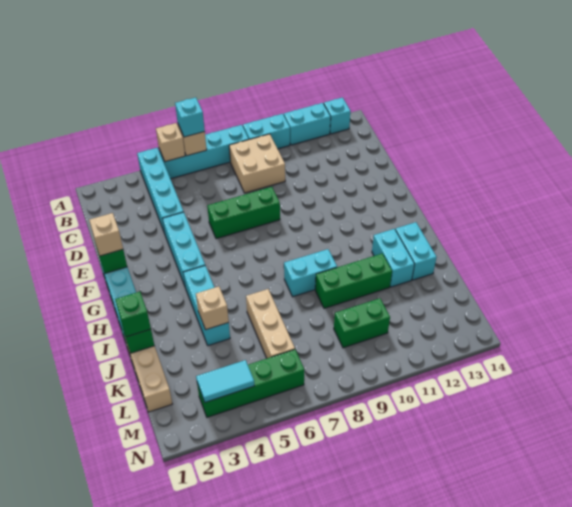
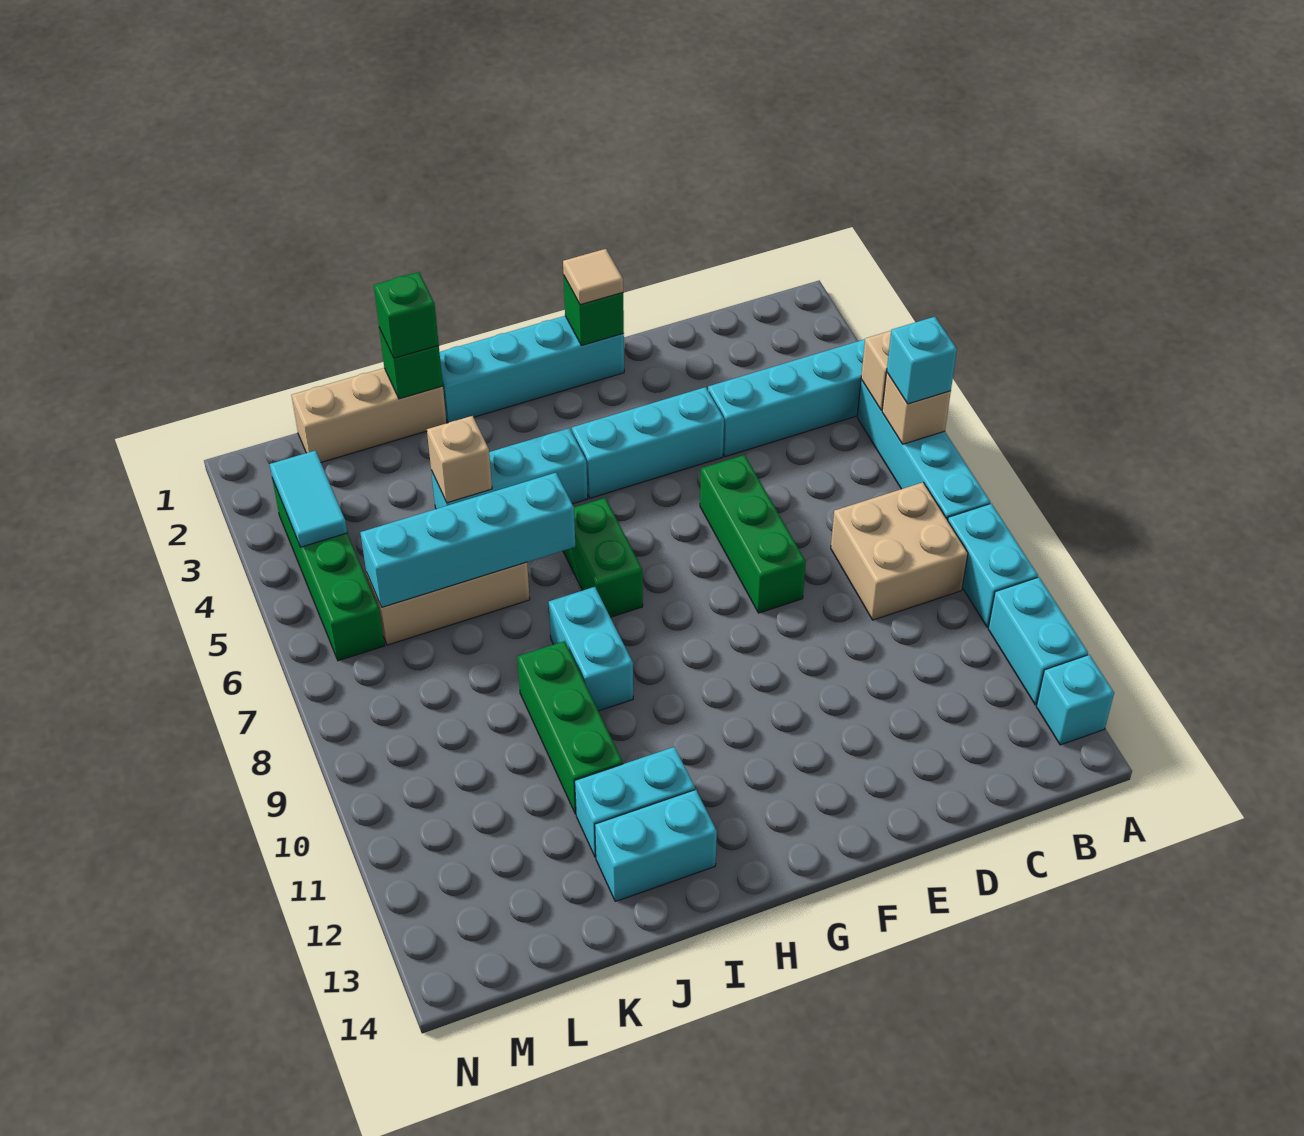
tan 1x1 brick [89,213,123,256] -> tan 1x1 tile [563,249,623,305]
none -> cyan 1x4 brick [360,473,575,607]
green 1x2 brick [334,298,390,348] -> green 1x2 brick moved to [563,498,643,617]

